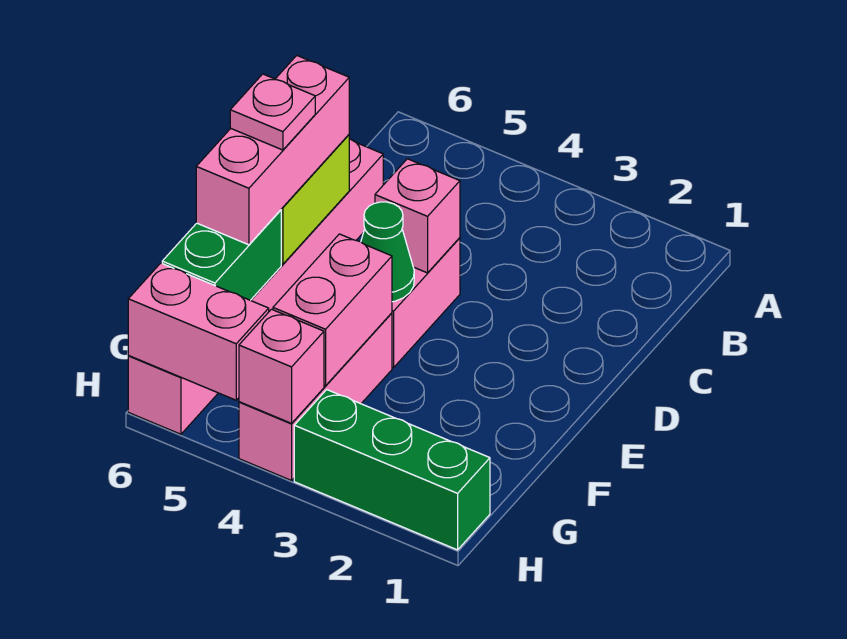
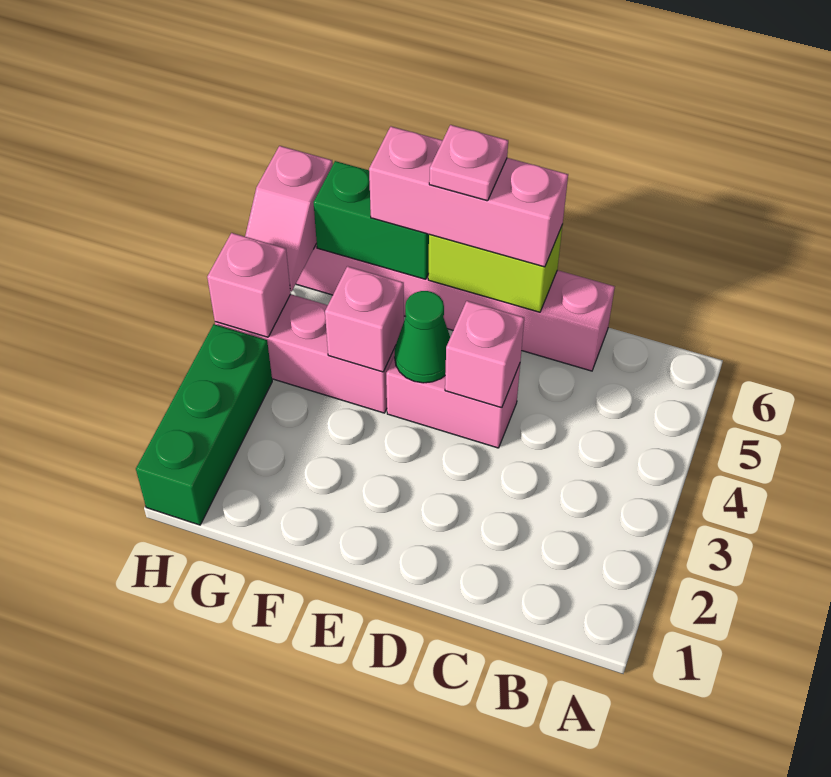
pink 1x2 brick [273,234,392,386] -> pink 1x1 brick [325,266,404,372]
pink 1x2 brick [128,263,269,400] -> pink 1x2 slope [245,146,333,291]

